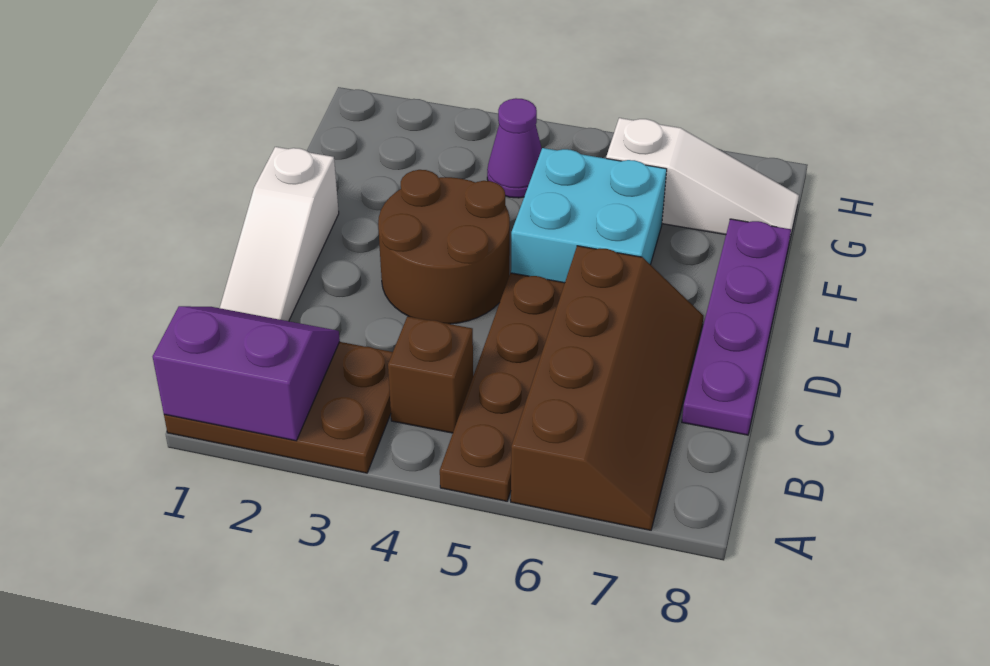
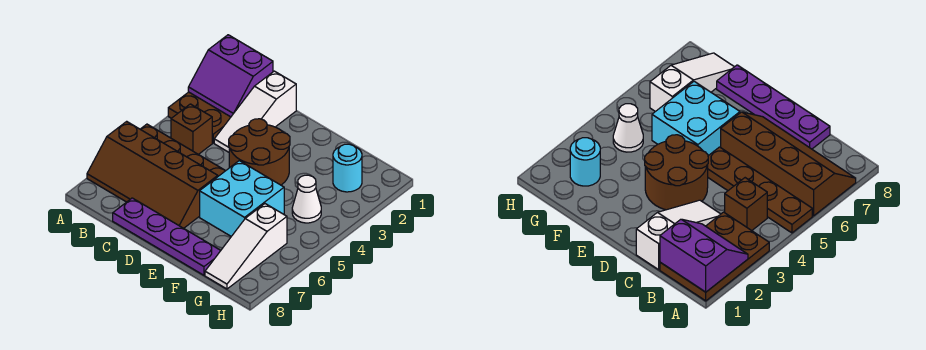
purple 2x2 slope [153,306,340,441] -> purple 2x2 slope turned to [188,35,273,117]
white 1x3 slope [220,147,339,321] -> white 1x3 slope turned to [214,71,296,152]
none -> cyan 1x1 round brick [333,144,362,192]
purple 1x1 cone [487,98,542,198] -> white 1x1 cone [292,175,321,223]

